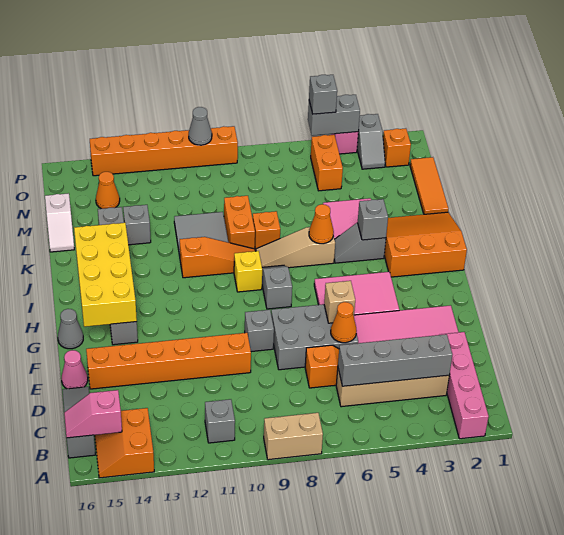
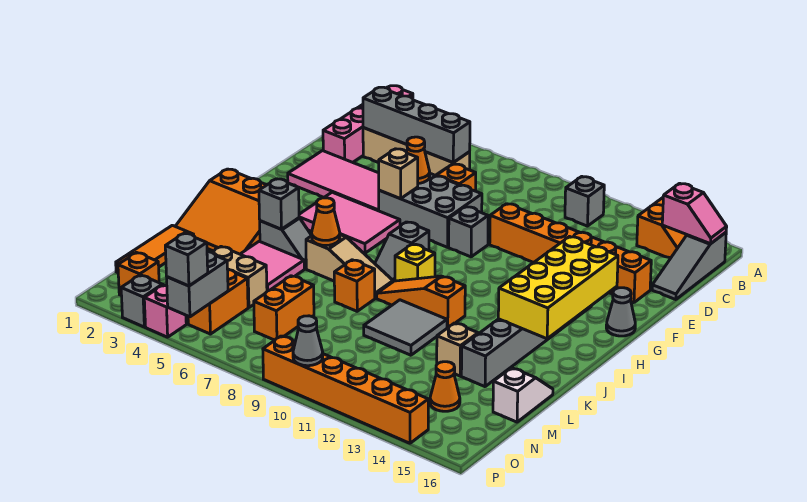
tan 1x2 brick [264,413,323,460] -> tan 1x2 brick moved to [212,247,267,308]
pink 1x1 cone [61,350,88,389] -> none
orange 1x2 brick [224,196,255,249] -> orange 1x2 brick moved to [254,276,314,340]
grey 1x1 brick [123,205,151,245] -> tan 1x1 brick [437,323,478,376]
grey 1x2 brick [308,95,360,136] -> grey 1x2 brick turned to [167,252,228,317]

